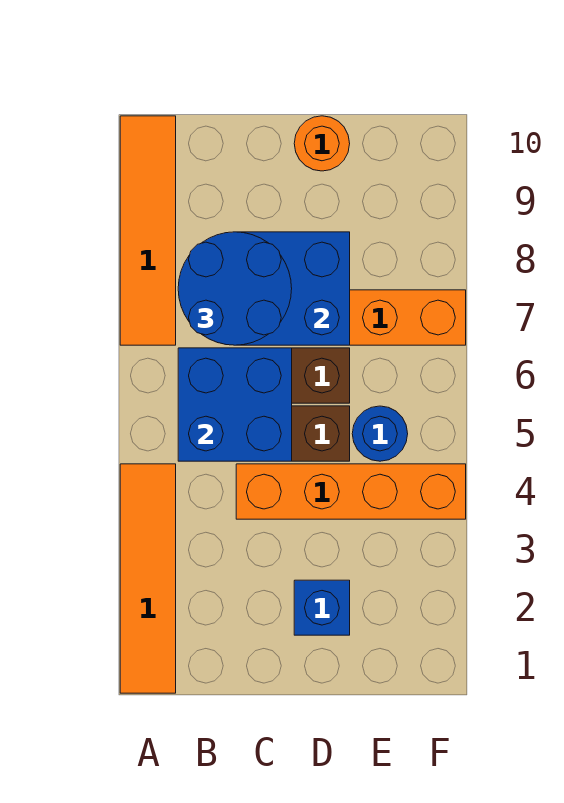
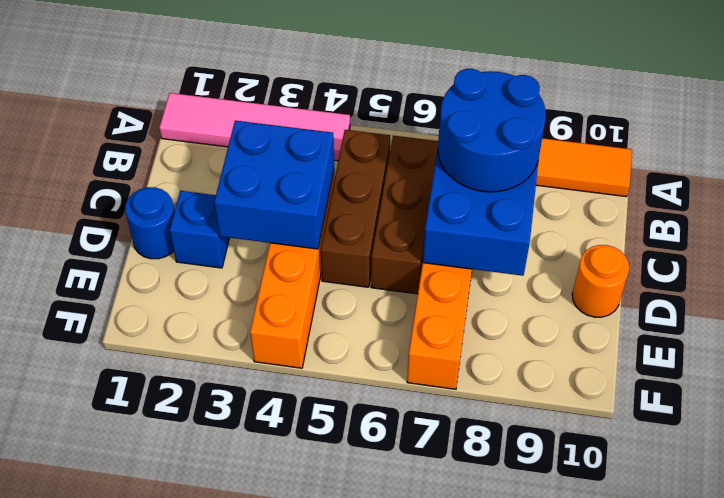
orange 1x4 tile [120,464,176,693] -> pink 1x4 tile [159,93,350,161]
blue 2x2 brick [178,348,292,461] -> blue 2x2 brick moved to [214,121,334,249]
blue 1x1 round brick [352,406,408,461] -> blue 1x1 round brick moved to [125,187,175,259]

